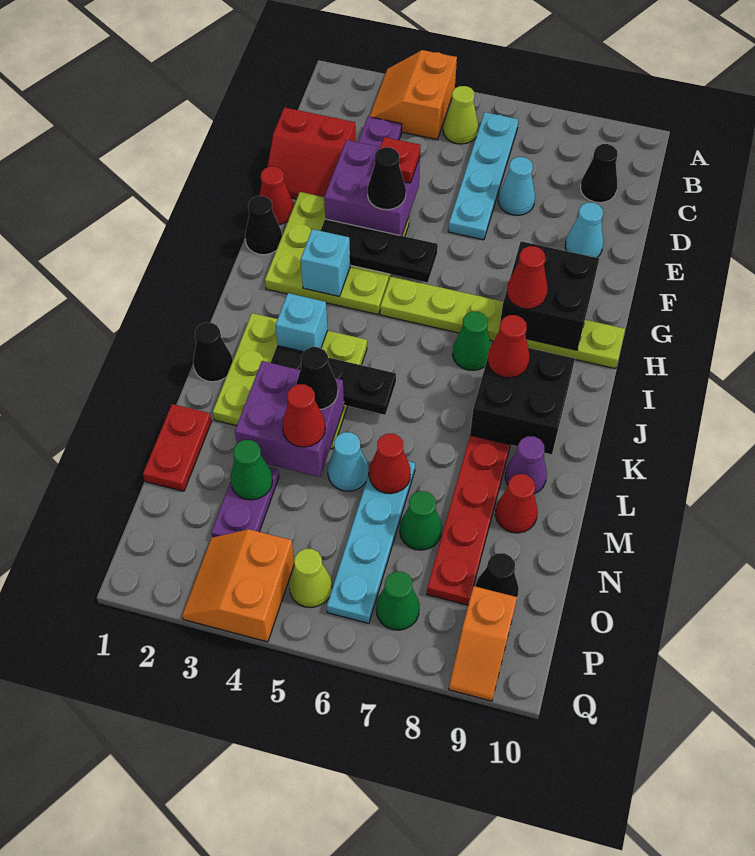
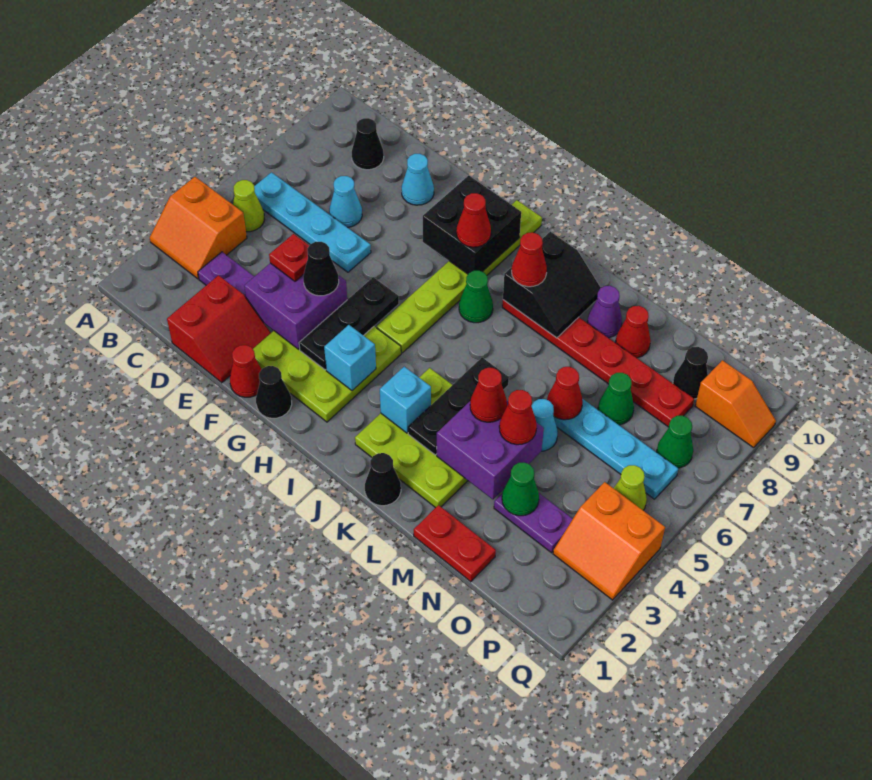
black 2x2 brick [470,340,575,455] -> black 2x2 slope [503,232,601,338]
black 1x1 cone [296,347,338,409] -> red 1x1 cone [470,368,507,422]

